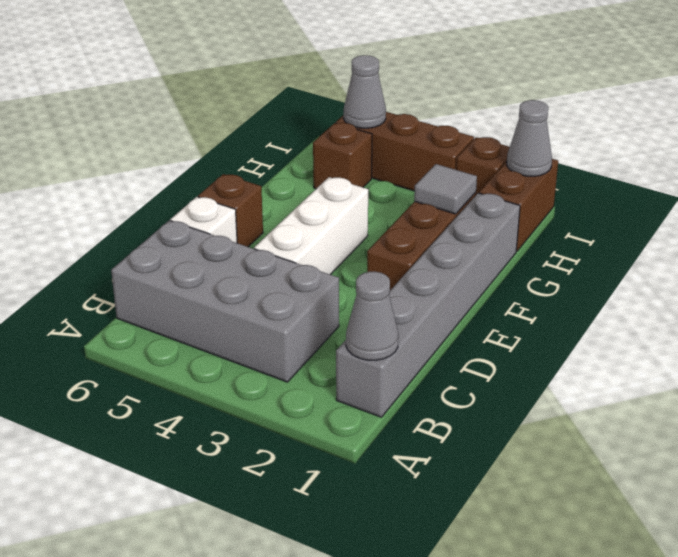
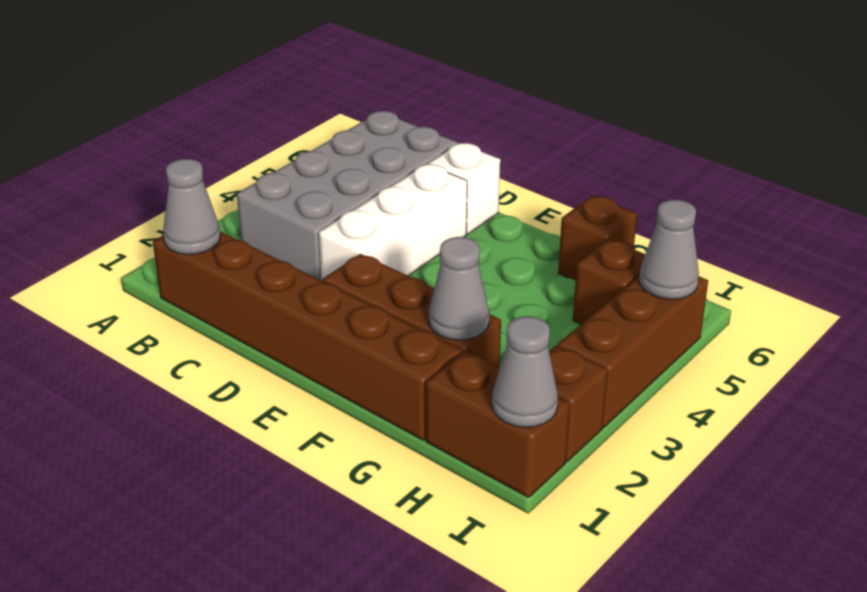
grey 1x6 brick [336,193,520,417] -> brown 1x6 brick [153,231,462,440]
white 1x3 brick [254,177,368,275] -> white 1x3 brick turned to [319,164,467,280]
brown 1x1 brick [198,174,263,247] -> brown 1x1 brick moved to [558,196,637,281]
grey 1x1 tile [414,164,477,214] -> grey 1x1 cone [429,237,489,340]

